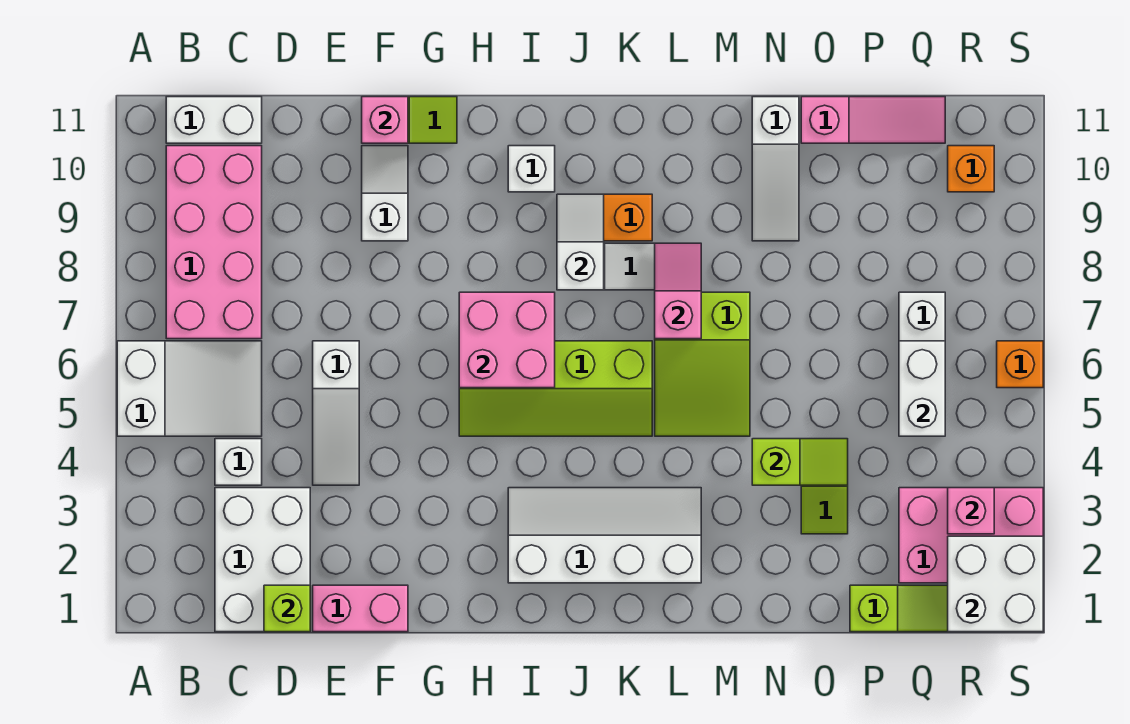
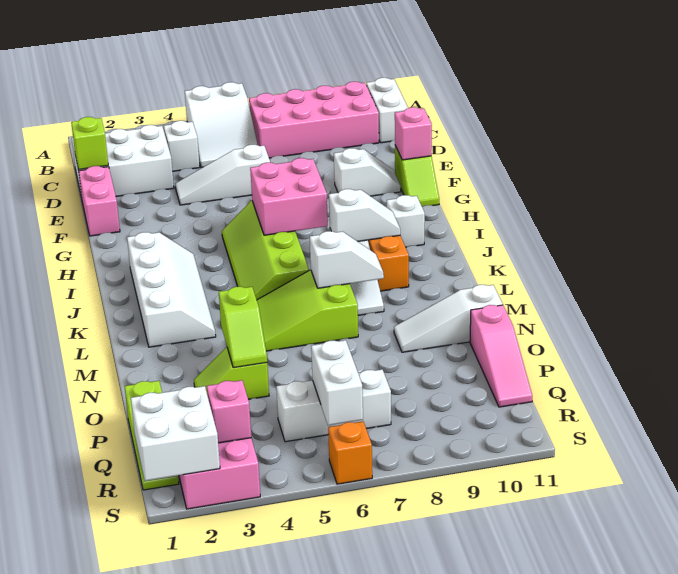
pink 1x2 slope [655,243,701,339] -> white 1x2 slope [310,231,384,288]
white 1x2 brick [899,341,945,436] -> white 1x2 brick turned to [311,340,363,425]
orange 1x1 brick [948,146,994,192] -> none

